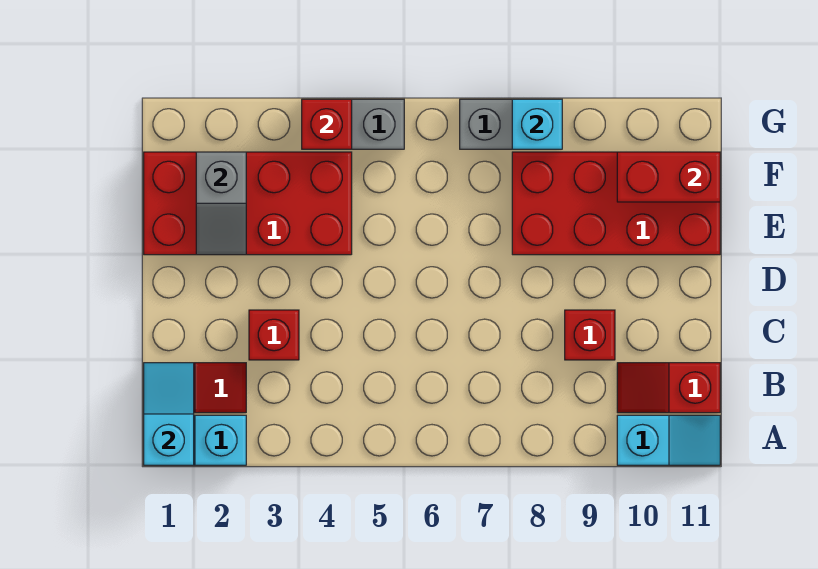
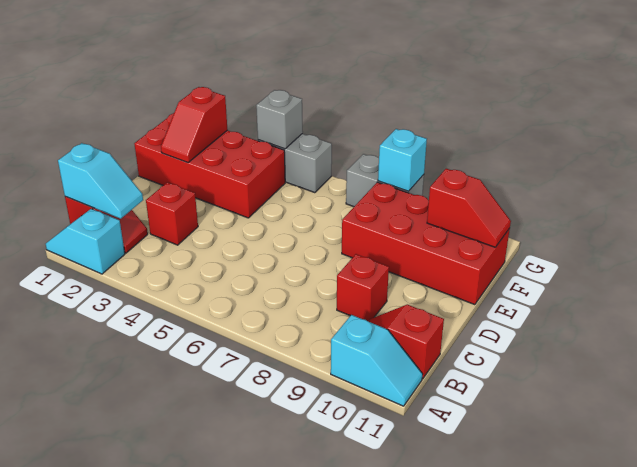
cyan 1x2 slope [144,363,194,465] -> cyan 1x2 slope turned to [58,143,143,219]
grey 1x2 slope [196,152,246,255] -> red 1x2 slope [161,87,227,163]
red 1x2 brick [617,152,720,202] -> red 1x2 slope [427,169,511,247]
red 1x1 brick [302,99,352,149] -> grey 1x1 brick [256,90,303,149]

